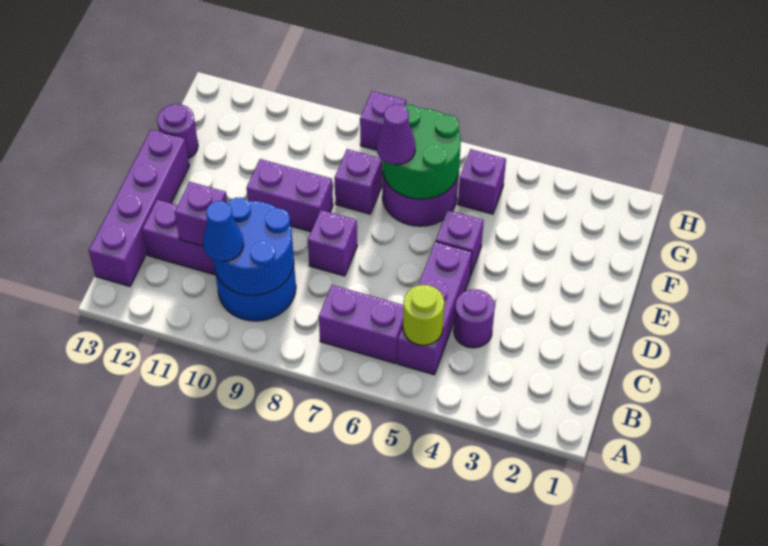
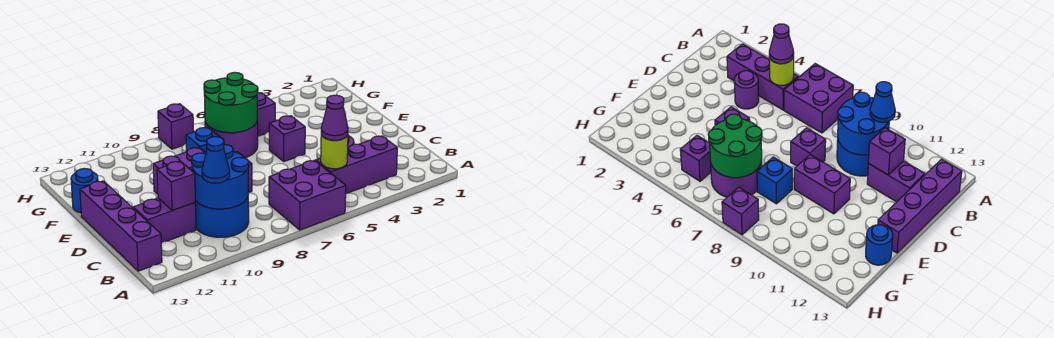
purple 1x3 brick [397,242,472,375] -> purple 1x3 brick turned to [316,136,397,194]
purple 1x2 brick [319,285,403,363] -> purple 2x2 brick [269,160,346,230]
purple 1x1 cone [377,104,416,165] -> purple 1x1 cone moved to [321,95,348,140]
purple 1x1 brick [334,149,382,214] -> blue 1x1 brick [186,127,219,152]
purple 1x1 round brick [157,104,198,159] -> blue 1x1 round brick [71,169,98,213]

